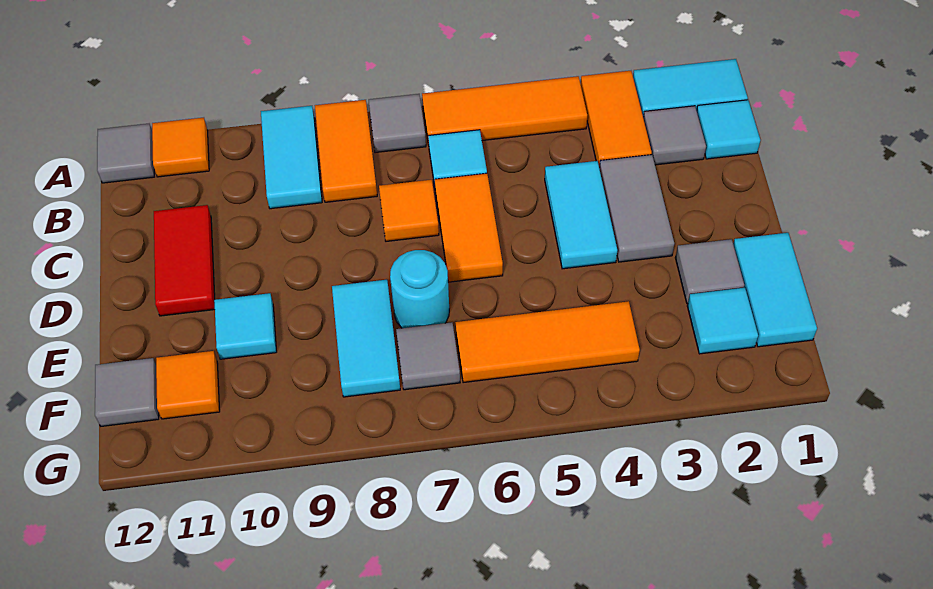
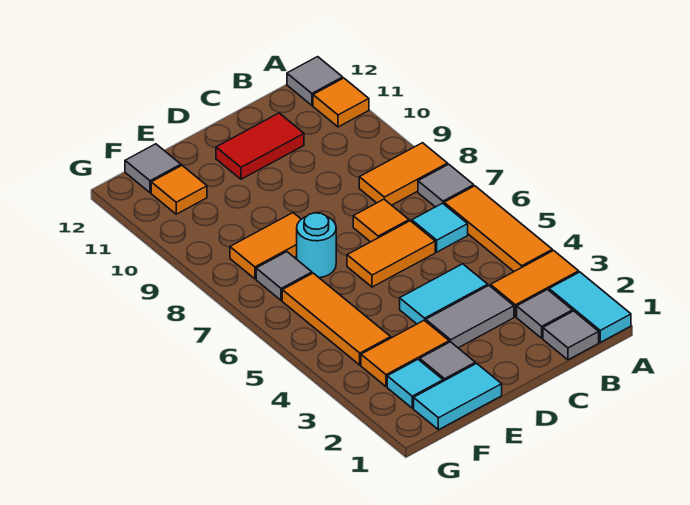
cyan 1x2 tile [261,106,322,209] -> none
cyan 1x1 tile [697,100,760,159] -> grey 1x1 tile [543,311,599,360]
none -> orange 1x2 tile [361,320,449,387]
cyan 1x2 tile [332,280,400,397] -> orange 1x2 tile [230,213,301,279]
cyan 1x1 tile [214,293,277,359] -> none

